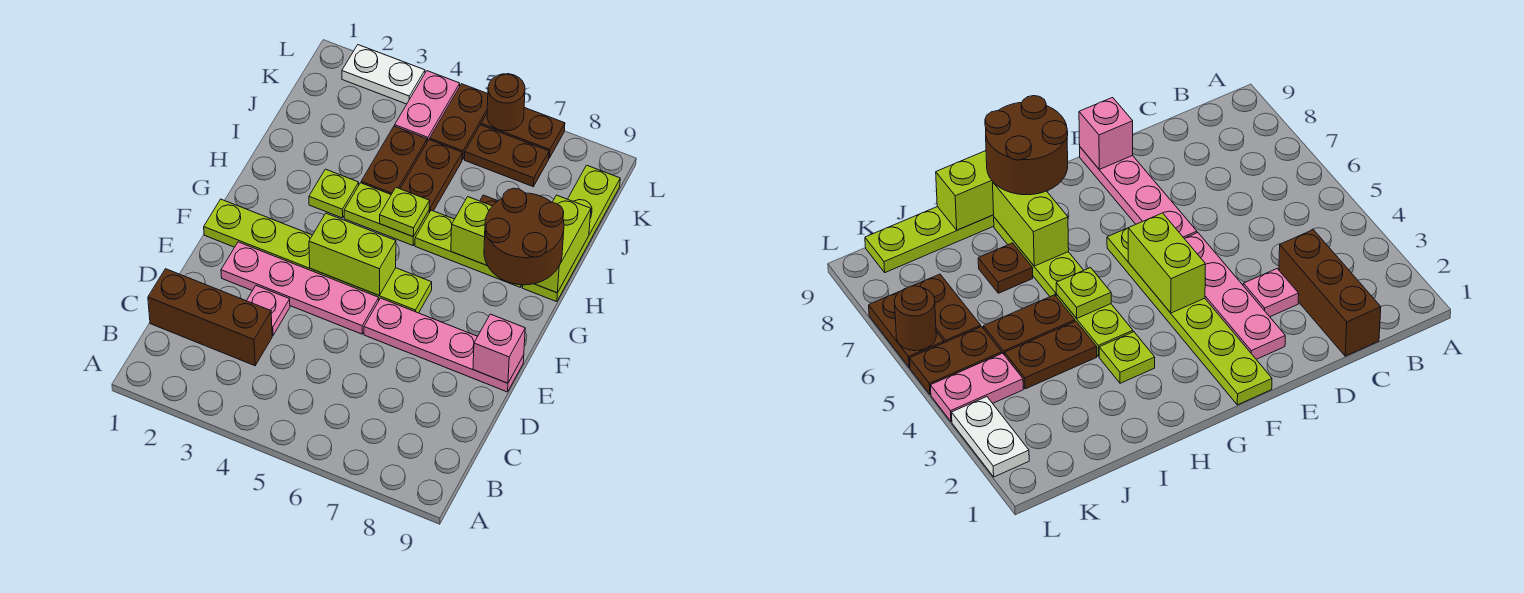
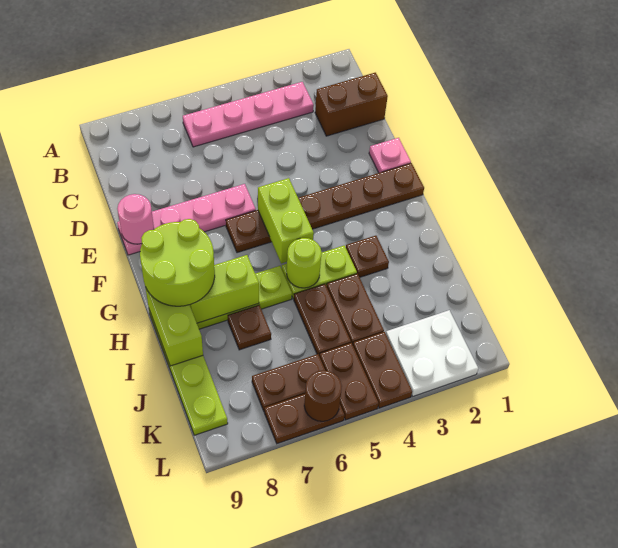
brown 1x3 brick [148,269,272,366] -> brown 1x2 brick [315,73,388,136]
pink 1x1 plate [247,286,290,336] -> pink 1x1 plate moved to [369,138,411,173]
pink 1x4 plate [221,242,379,334] -> pink 1x4 plate moved to [183,82,314,147]
pink 1x1 brick [473,314,525,383] -> pink 1x1 round brick [117,194,154,244]
lime 1x6 plate [204,199,432,313] -> brown 1x6 plate [226,163,424,253]
lime 1x2 brick [309,213,396,296] -> lime 1x2 brick turned to [258,178,314,263]
brown 2x2 round brick [484,188,564,285] -> lime 2x2 round brick [140,219,215,306]
lime 1x1 plate [309,169,359,218] -> brown 1x1 plate [346,236,389,277]
lime 1x1 plate [380,188,430,237] -> lime 1x1 round brick [287,238,322,288]
pink 1x2 plate [395,71,460,142] -> brown 1x2 plate [353,332,412,408]
white 1x2 plate [342,45,425,104] -> white 2x2 plate [386,310,478,396]

